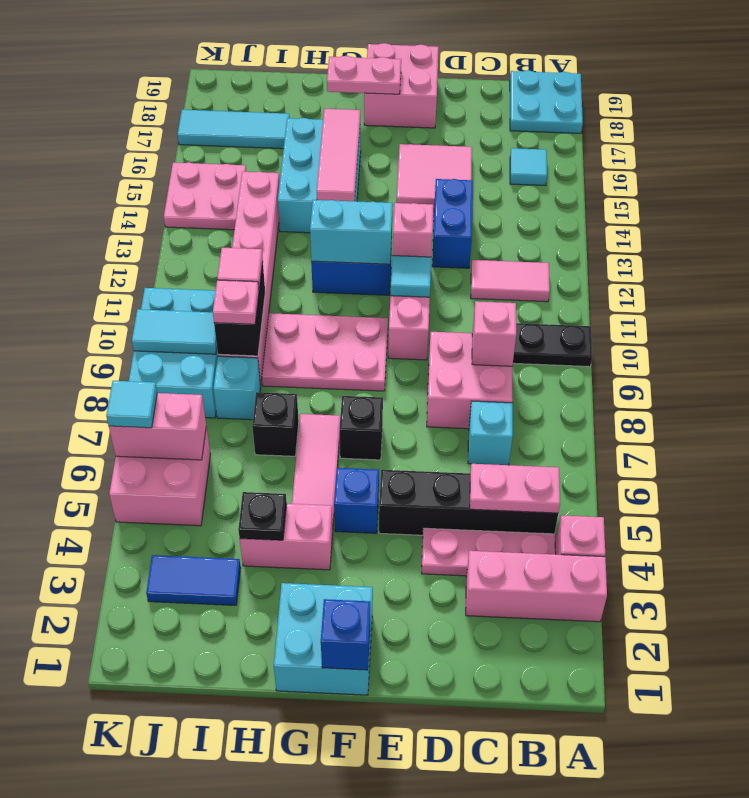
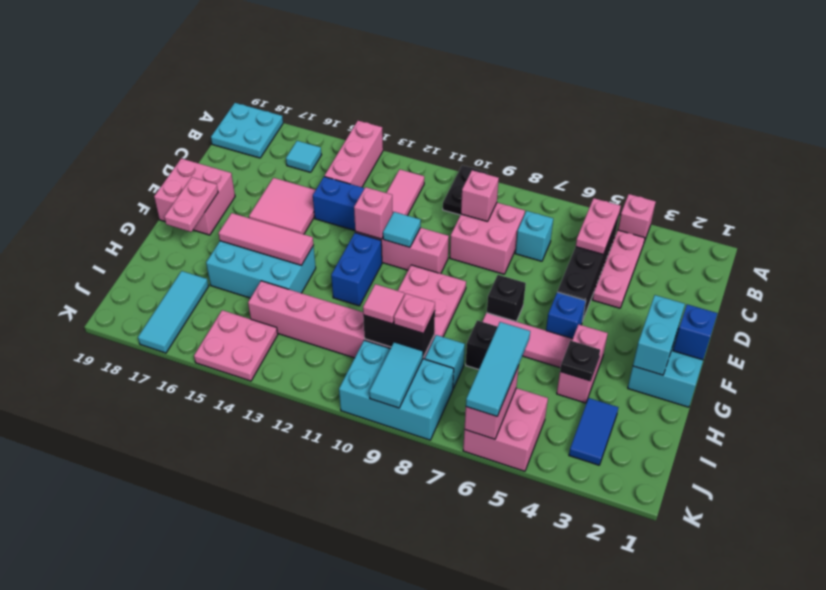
pink 1x3 brick [466,551,607,622] -> pink 1x3 brick moved to [325,121,383,187]
cyan 1x2 brick [310,200,393,264] -> cyan 1x2 brick moved to [633,295,685,375]
cyan 1x1 tile [106,381,157,428] -> cyan 1x3 tile [466,322,530,416]

